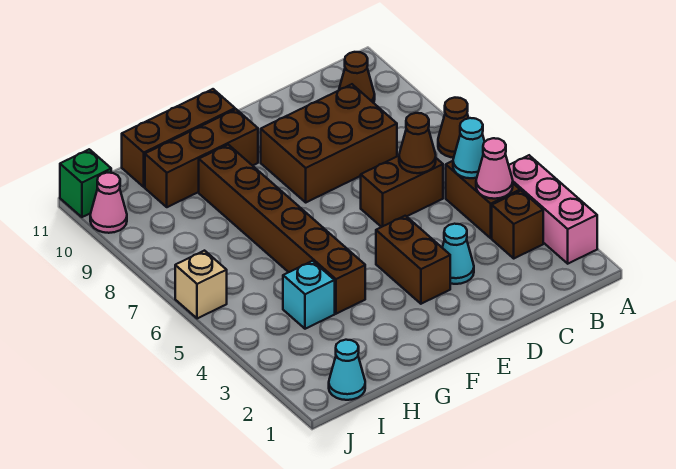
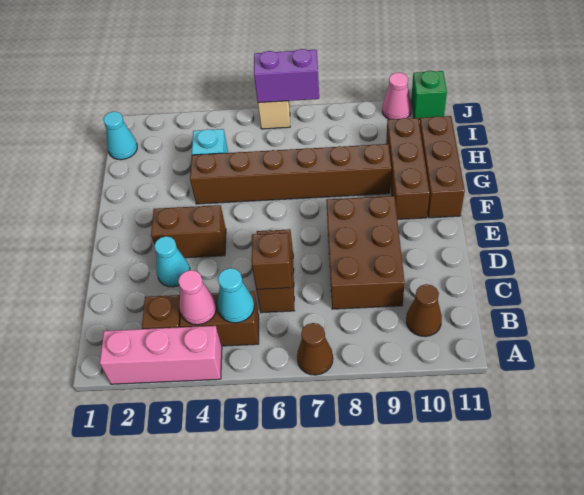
brown 1x1 cone [399,113,436,173] -> brown 1x1 brick [252,233,292,290]
none -> purple 1x2 brick [254,49,319,103]

